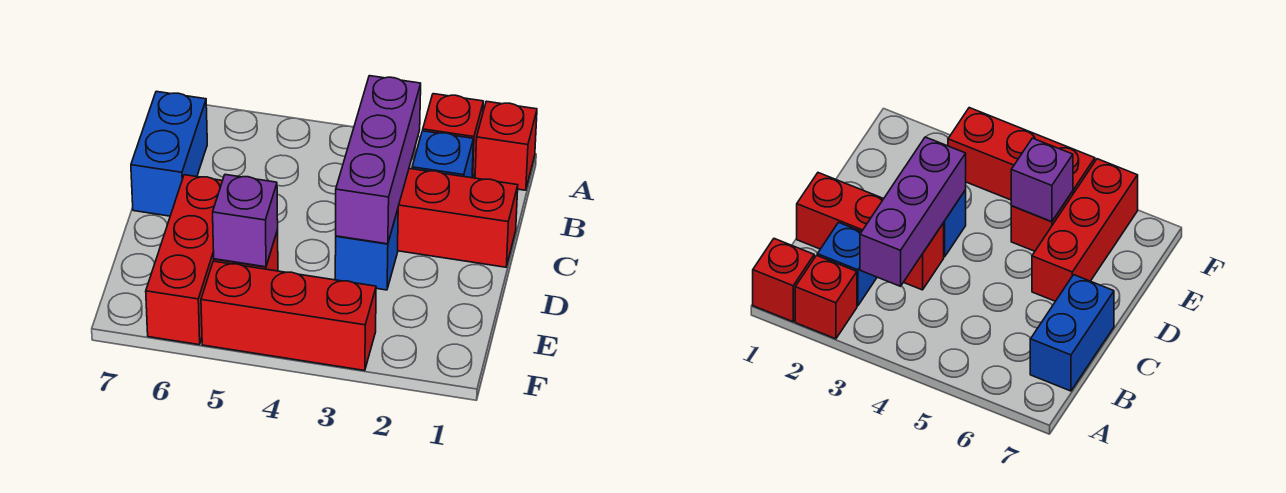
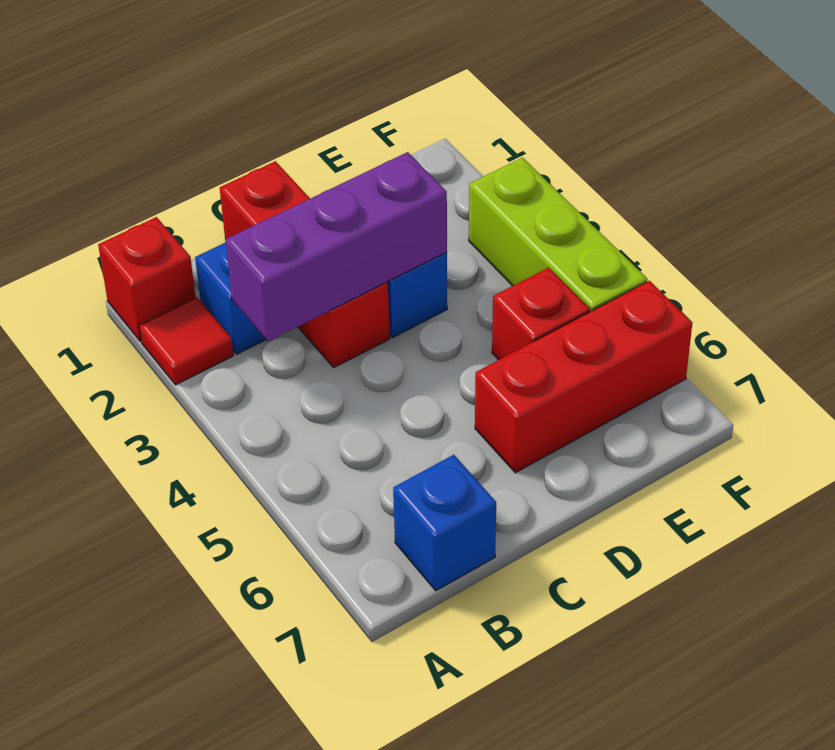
red 1x1 brick [423,94,483,178] -> red 1x1 tile [139,297,233,385]
blue 1x2 brick [131,91,207,216] -> blue 1x1 brick [393,455,496,591]
purple 1x1 brick [213,175,278,267] -> none
red 1x3 brick [201,261,376,371] -> lime 1x3 brick [469,158,647,312]

